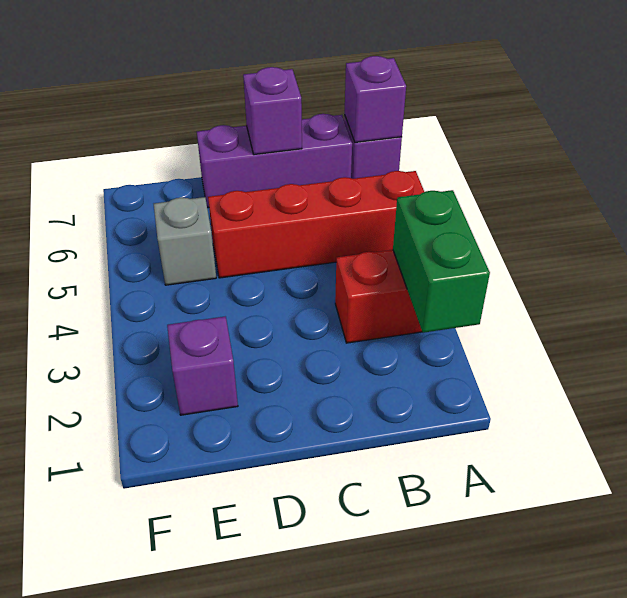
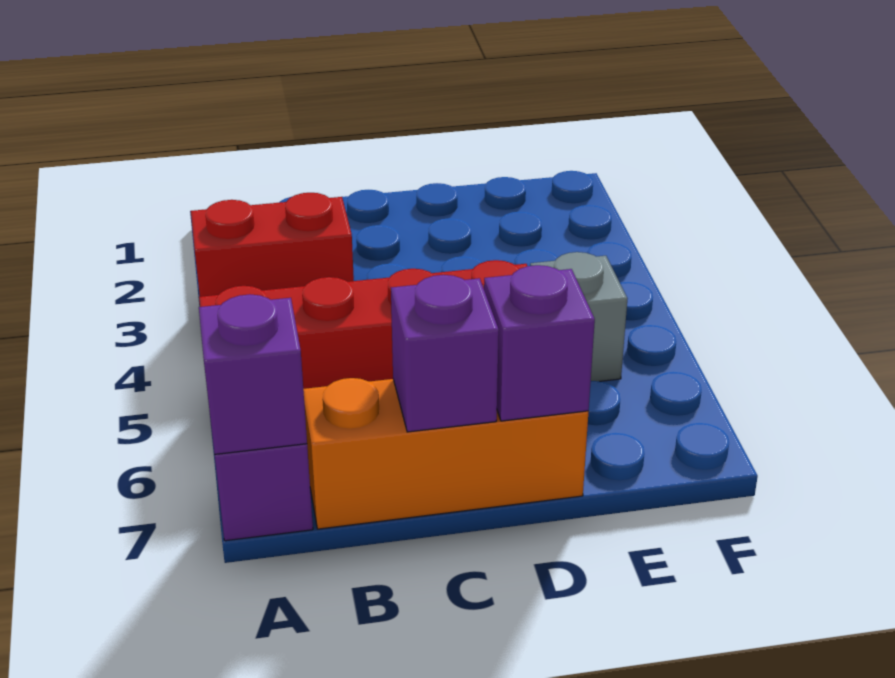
green 1x2 brick [393,190,490,333] -> none
purple 1x3 brick [197,114,352,208] -> orange 1x3 brick [303,378,588,529]
purple 1x1 brick [167,316,238,415] -> purple 1x1 brick moved to [484,265,595,421]

